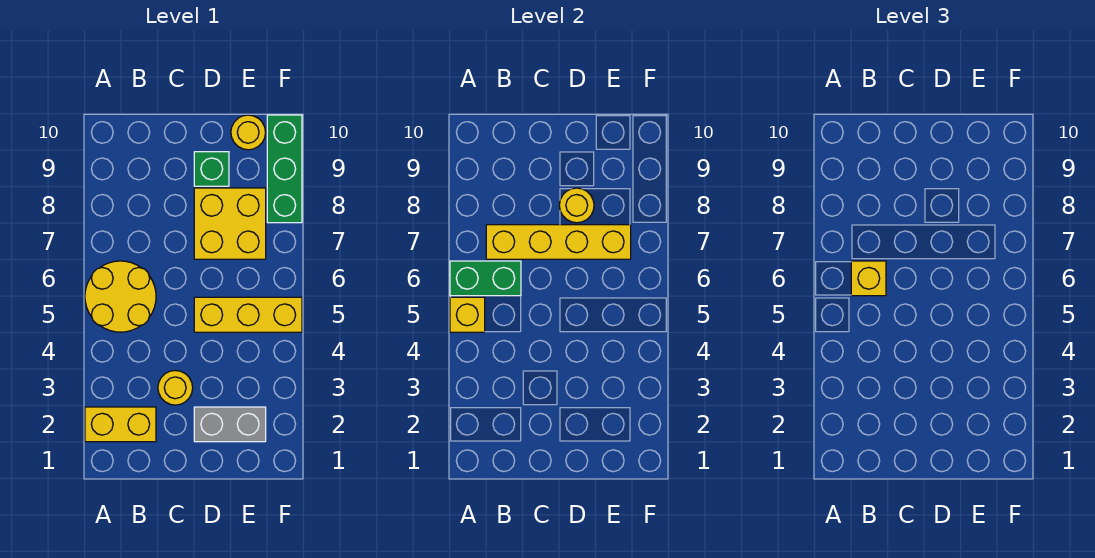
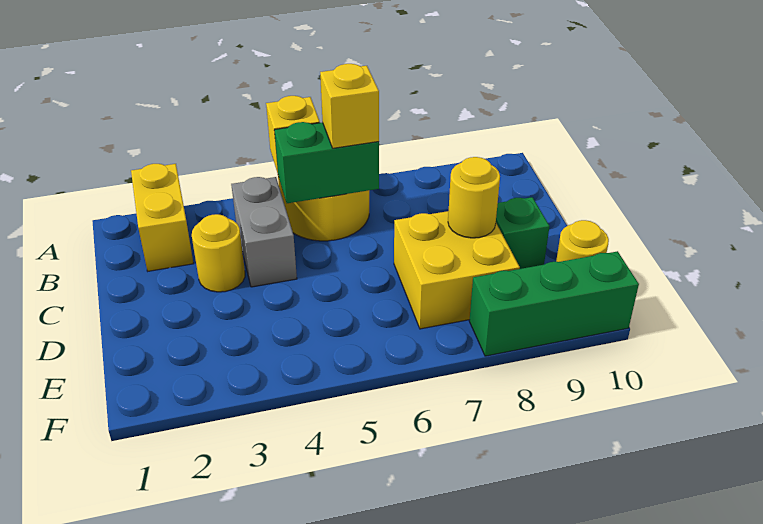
green 1x2 brick [450,261,521,296] -> green 1x2 brick turned to [274,122,379,203]
yellow 1x4 brick [486,225,631,259] -> none
grey 1x2 brick [194,407,266,442] -> grey 1x2 brick moved to [231,177,297,287]
yellow 1x3 brick [194,297,302,332] -> none

